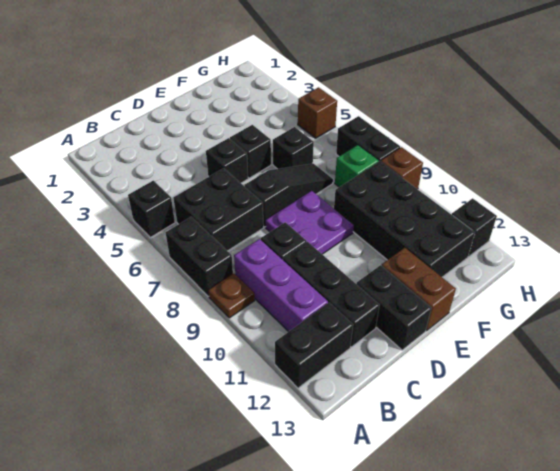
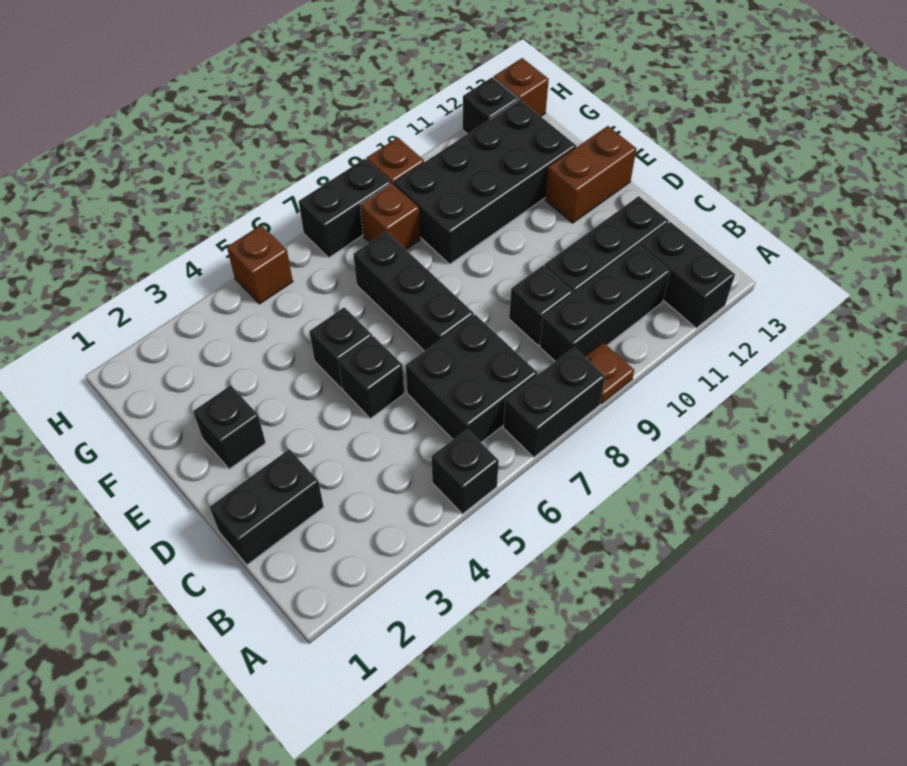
purple 1x3 brick [234,239,328,332] -> black 1x3 brick [540,245,670,361]
black 1x3 slope [245,164,333,227] -> black 1x3 brick [353,232,474,351]
purple 2x2 plate [265,191,354,254] -> none
black 1x2 brick [356,265,431,350] -> black 1x2 brick moved to [210,449,324,565]
black 1x1 brick [273,127,314,169] -> black 1x1 brick moved to [193,385,266,469]
green 1x1 brick [335,145,379,187] -> brown 1x1 brick [360,183,420,249]
none -> brown 1x1 brick [494,58,549,116]

